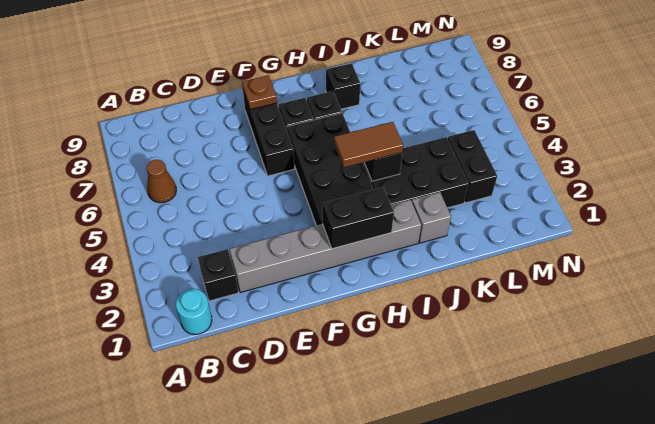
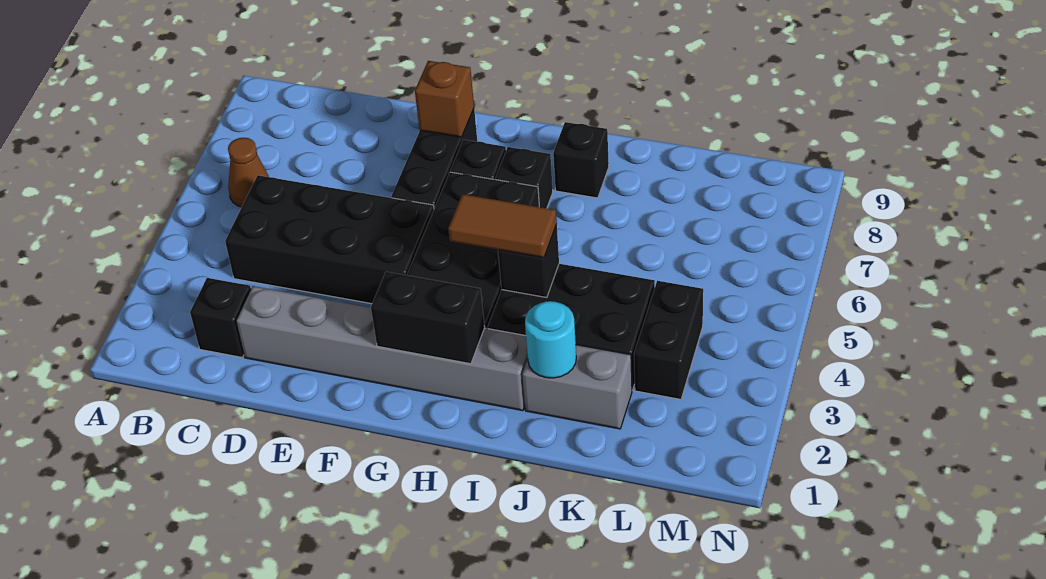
cyan 1x1 round brick [176,289,212,335] -> cyan 1x1 round brick moved to [525,301,576,378]
none -> black 2x4 brick [225,175,434,304]
brown 1x1 plate [242,75,277,110] -> brown 1x1 brick [415,61,474,137]
grey 1x1 brick [412,193,451,243] -> grey 1x2 brick [522,345,632,429]

